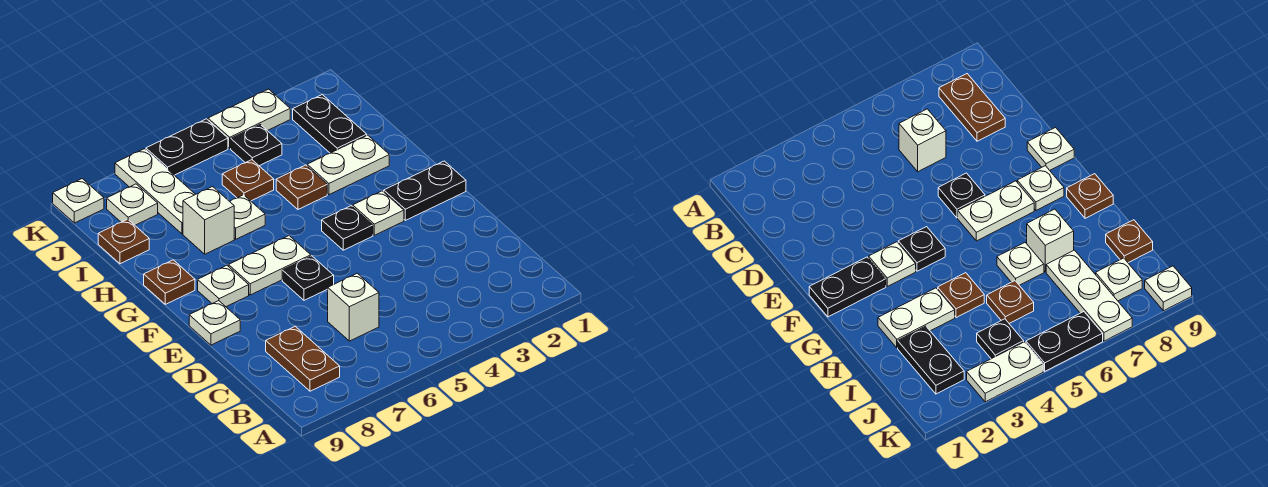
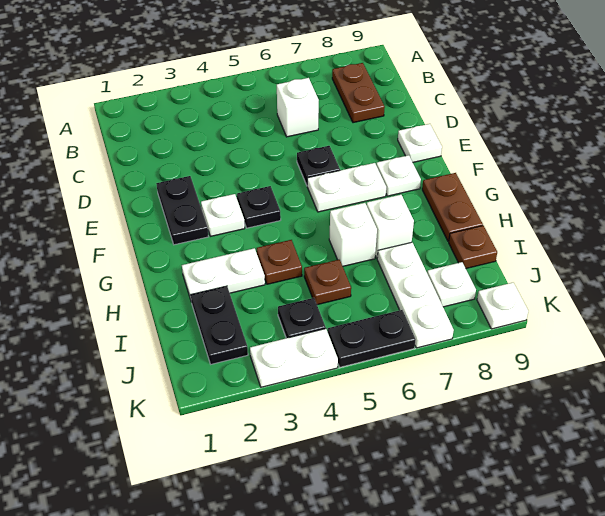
black 1x2 plate [384,161,466,220] -> black 1x2 plate turned to [156,176,209,245]
brown 1x1 plate [144,260,195,304] -> brown 1x2 plate [422,173,483,241]
white 1x1 plate [230,195,265,239] -> white 1x1 brick [329,203,377,266]

